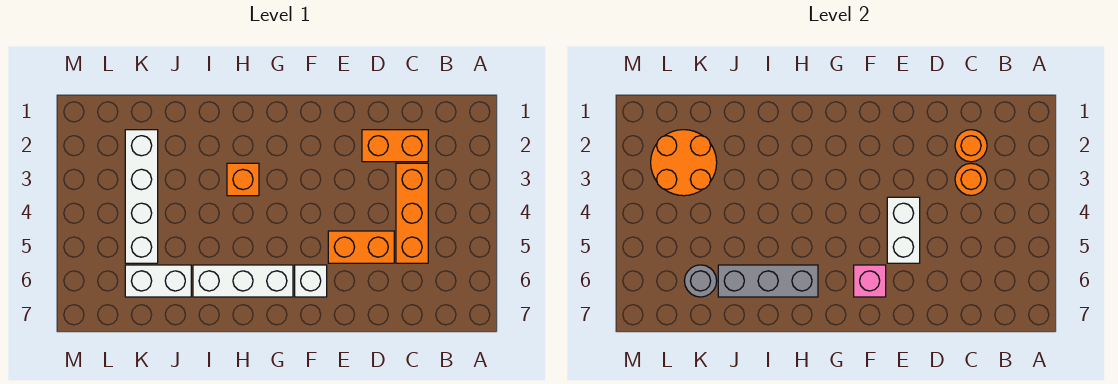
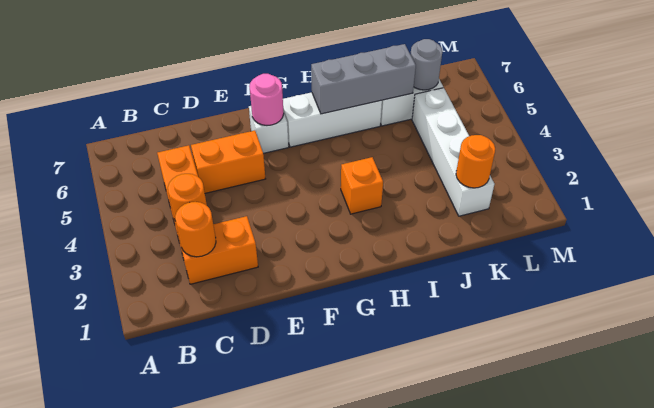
white 1x2 brick [887,197,920,263] -> none
pink 1x1 brick [854,265,886,297] -> pink 1x1 round brick [249,74,284,125]
orange 2x2 round brick [651,130,717,196] -> orange 1x1 round brick [456,135,495,188]

